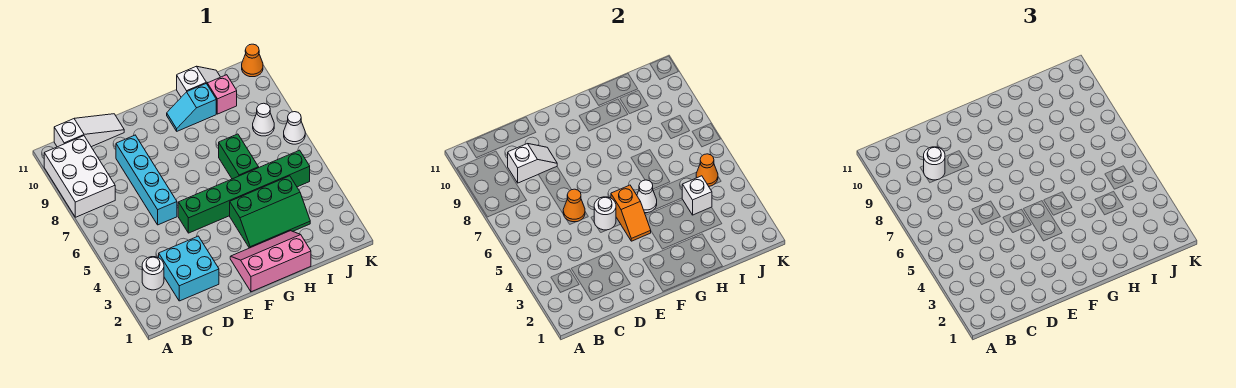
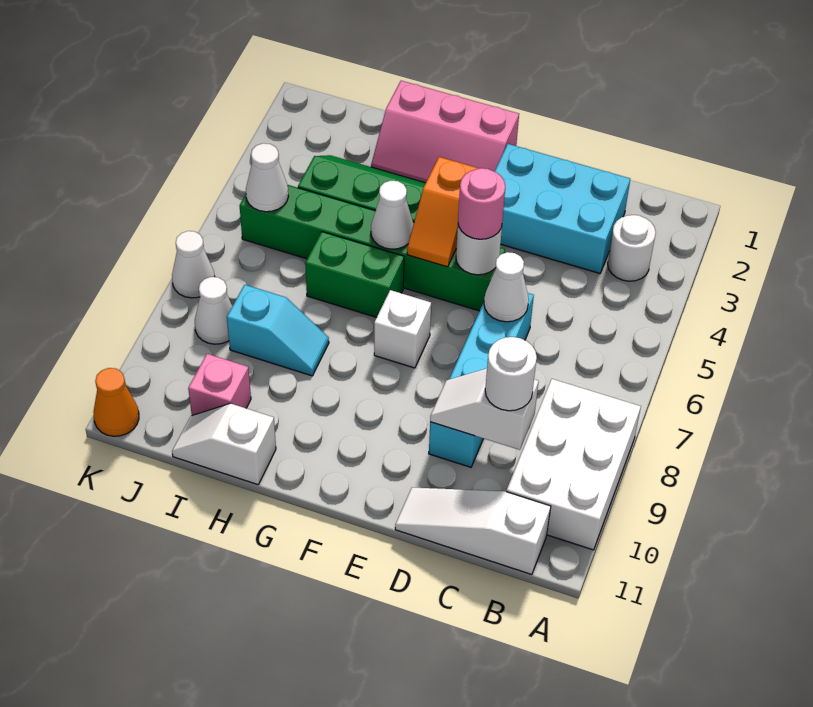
cyan 2x2 brick [159,236,219,301] -> cyan 2x3 brick [495,144,630,273]
orange 1x1 cone [563,189,585,222] -> white 1x1 cone [484,252,529,322]
none -> pink 1x1 round brick [458,168,505,239]
orange 1x2 slope [611,185,651,241] -> orange 1x2 slope turned to [407,157,479,267]
cyan 1x2 slope [167,84,216,131] -> cyan 1x2 slope moved to [227,285,329,376]
green 1x2 brick [219,134,259,179] -> green 1x2 brick turned to [305,232,404,317]
white 1x1 brick [682,176,712,215] -> white 1x1 brick moved to [374,290,431,368]
orange 1x1 cone [696,154,718,186] -> white 1x1 cone [246,143,289,212]

